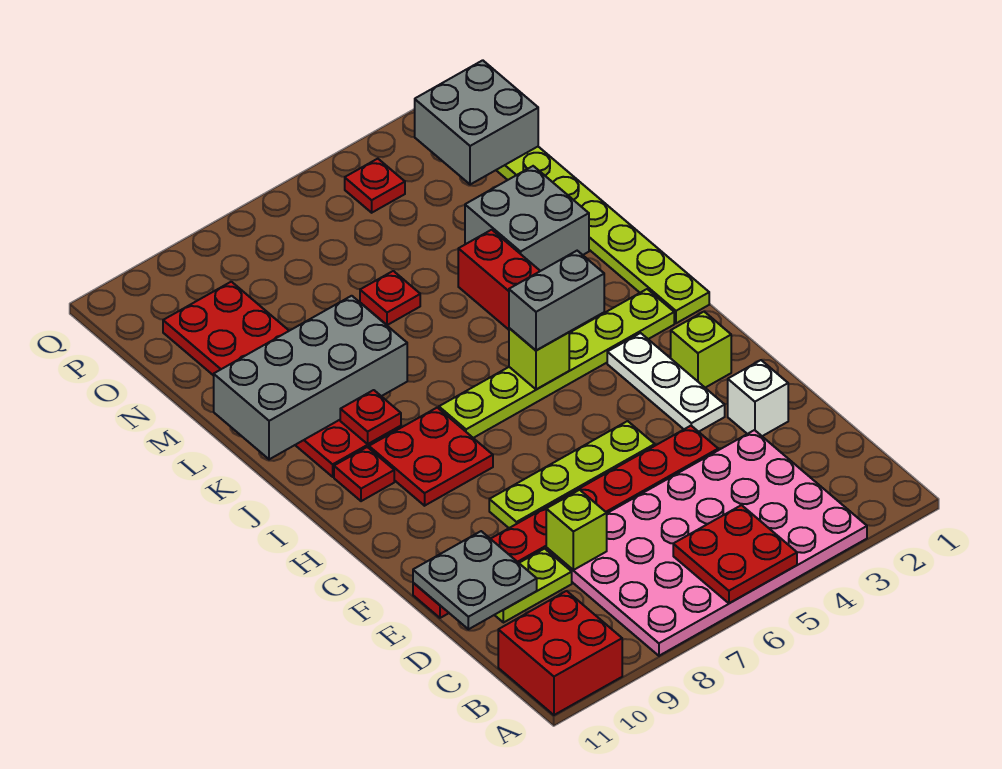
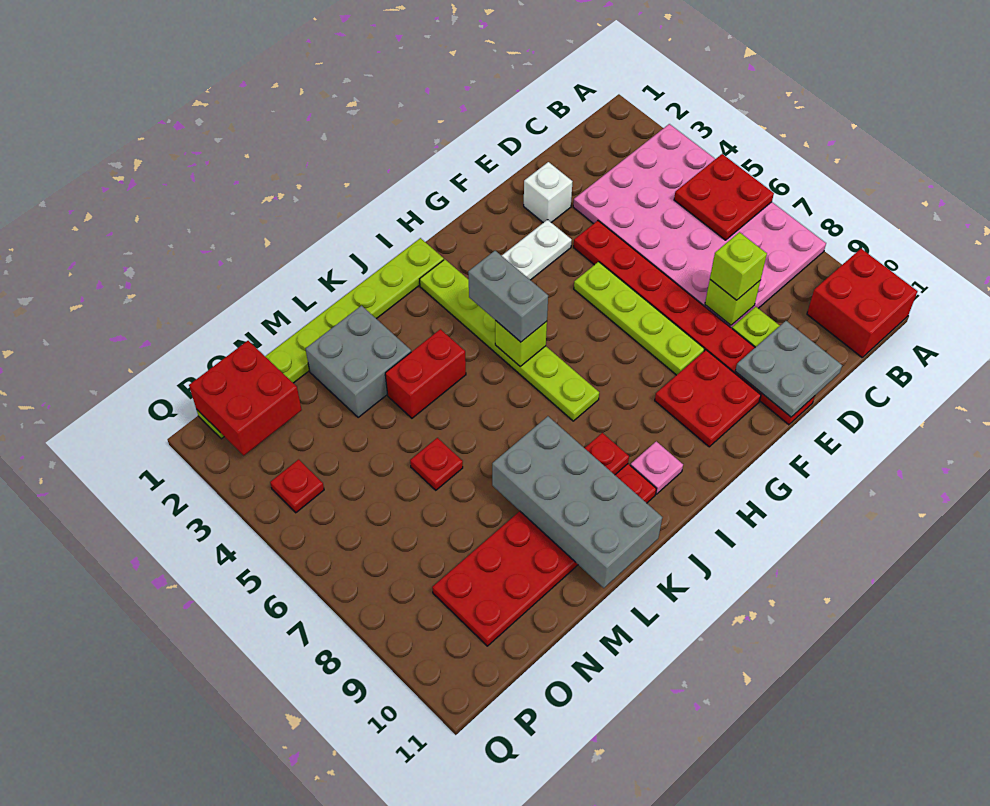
lime 1x1 brick [671,312,731,388] -> lime 1x1 brick moved to [710,232,767,300]
red 2x2 plate [369,408,493,506] -> red 2x2 plate moved to [655,350,761,447]
red 1x1 plate [334,447,394,501] -> pink 1x1 plate [630,441,683,494]
grey 2x2 brick [415,60,538,185] -> red 2x2 brick [189,341,302,455]

